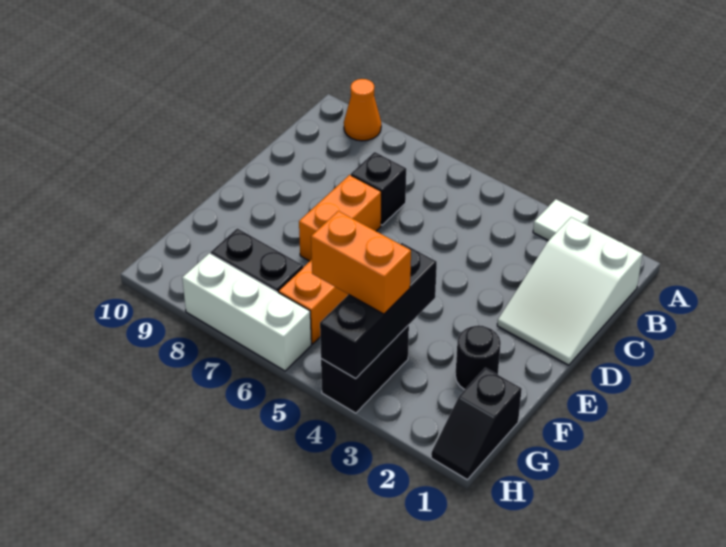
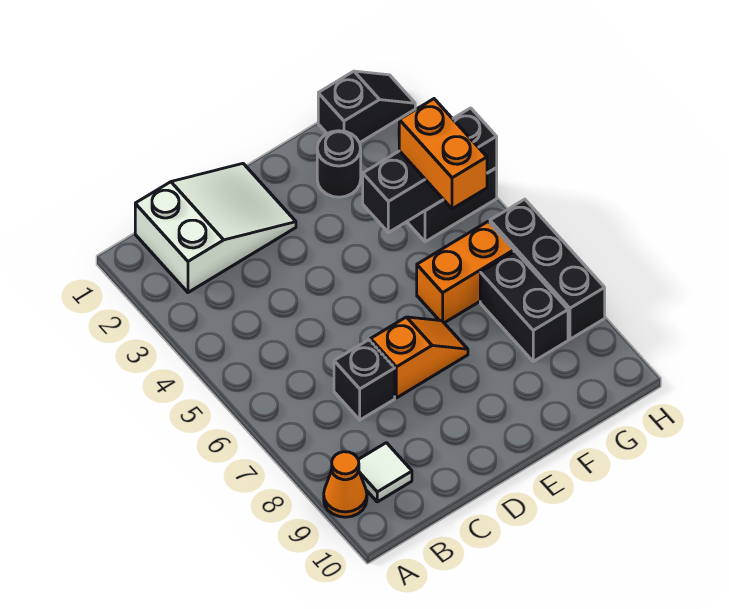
white 1x1 tile [533,199,589,241] -> white 1x1 tile moved to [358,443,412,502]
orange 1x2 brick [299,175,381,261] -> orange 1x2 slope [371,317,468,398]
white 1x3 brick [182,253,311,371] -> black 1x3 brick [490,199,605,339]

